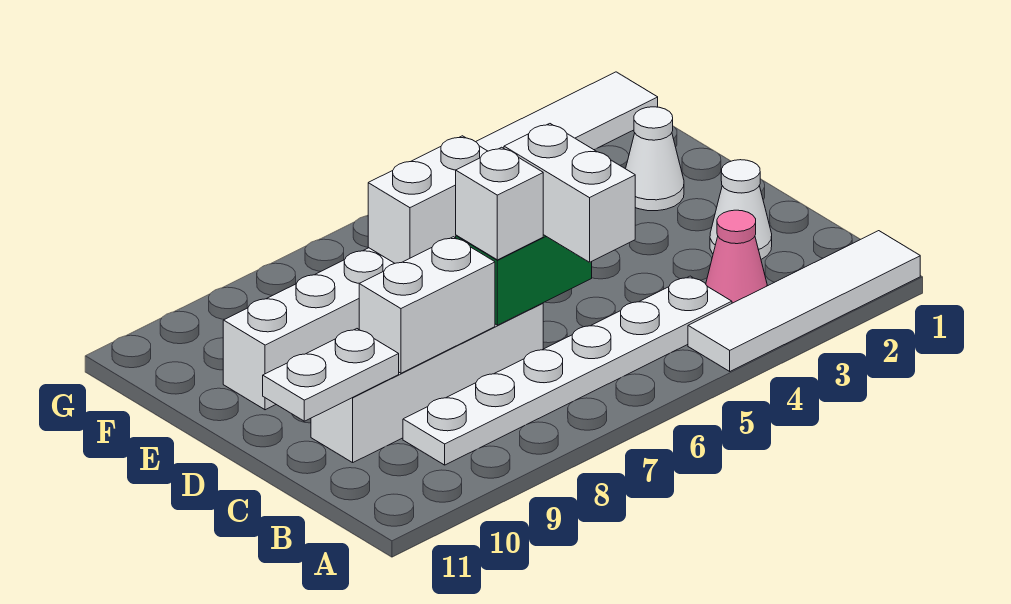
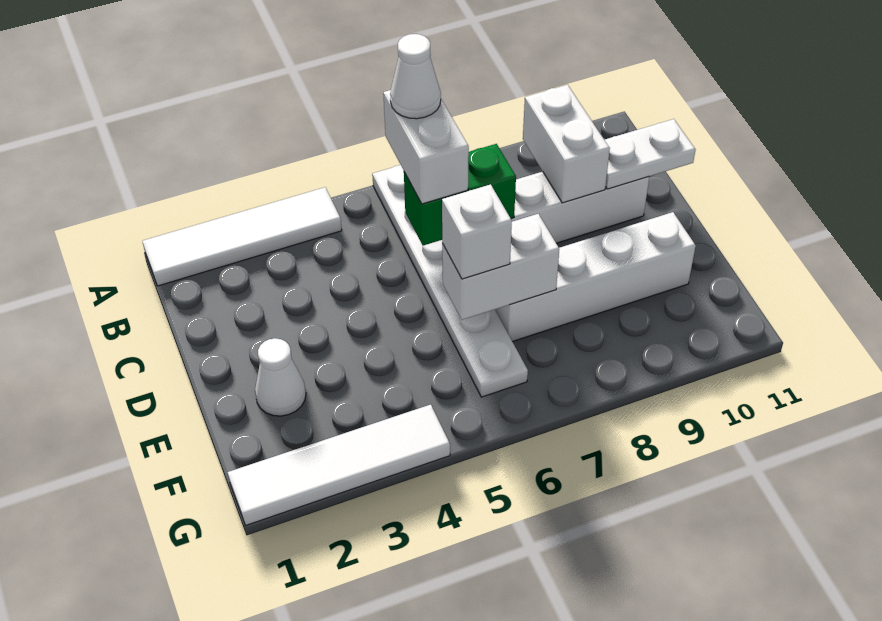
pink 1x1 cone [706,210,767,303] -> none
white 1x6 plate [403,276,732,465] -> white 1x6 plate turned to [372,165,528,397]
white 1x1 cone [710,160,772,259] -> white 1x1 cone moved to [390,34,441,119]
white 1x1 brick [456,147,543,260] -> white 1x1 brick moved to [442,184,512,279]
white 1x2 brick [359,237,495,373] -> white 1x2 brick turned to [523,85,610,203]

